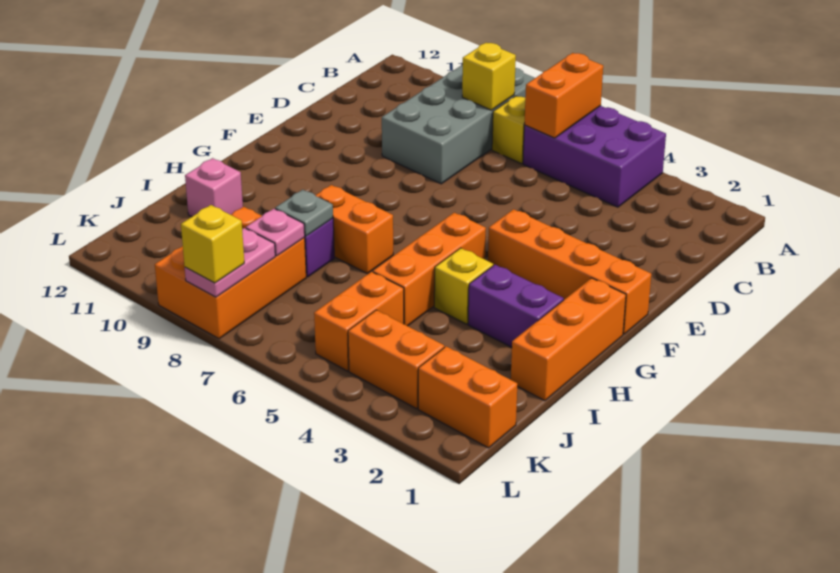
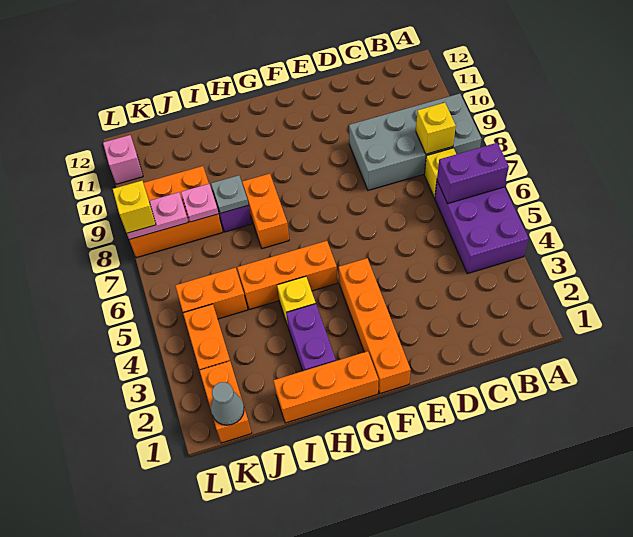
orange 1x2 brick [524,53,603,138] -> purple 1x2 brick [437,143,509,203]
pink 1x1 brick [185,158,243,217] -> pink 1x1 brick moved to [103,135,143,184]
none -> grey 1x1 cone [211,382,244,425]

